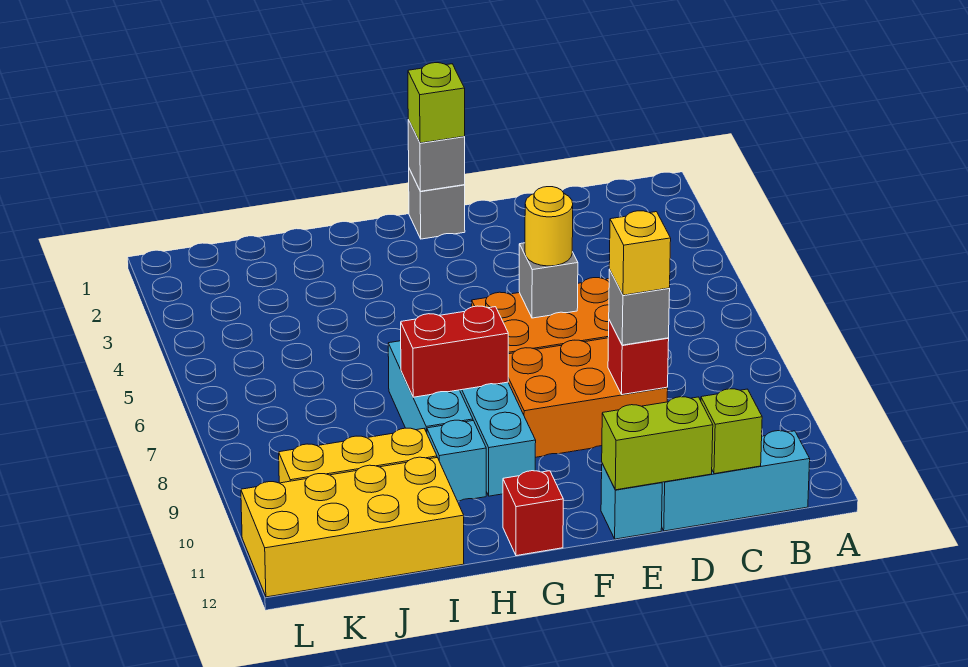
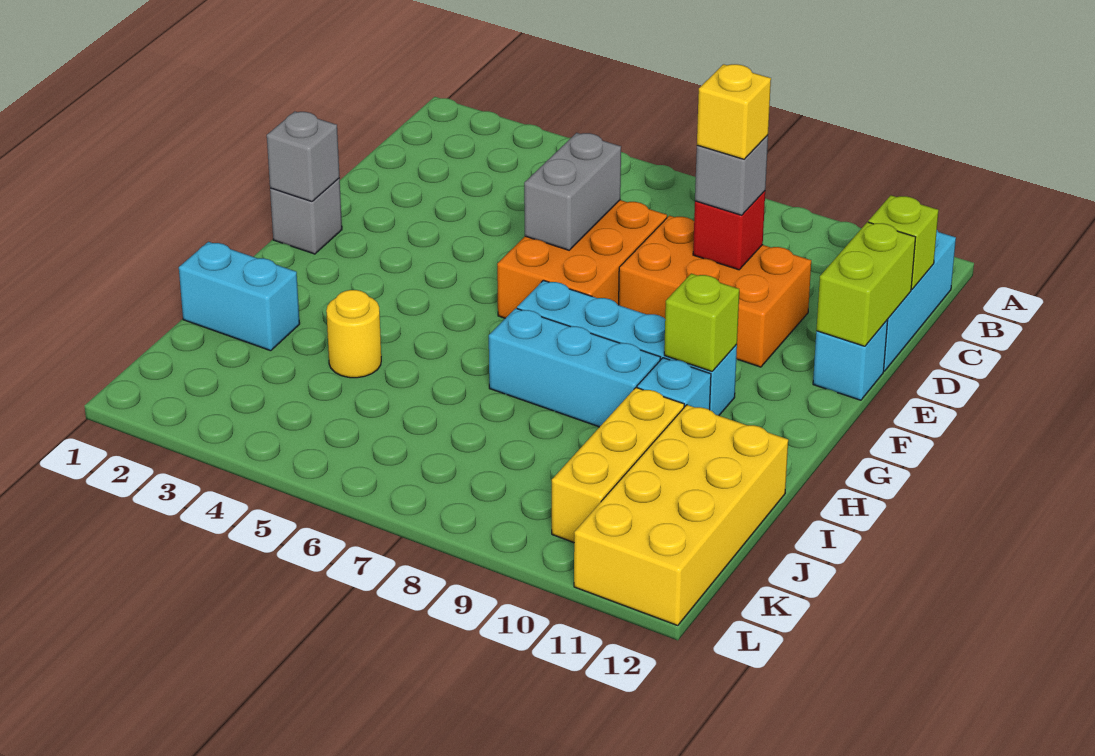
orange 2x3 brick [508,338,668,457] -> orange 2x3 brick turned to [619,216,811,367]
grey 1x1 brick [519,243,578,318] -> grey 1x2 brick [524,133,621,250]
yellow 1x1 round brick [525,187,573,266] -> yellow 1x1 round brick moved to [326,290,381,378]
lime 1x1 brick [408,63,465,143] -> lime 1x1 brick moved to [664,273,739,371]
red 1x2 brick [401,306,508,397] -> none
red 1x1 brick [503,471,563,556] -> none
none -> cyan 1x2 brick [179,242,300,351]

